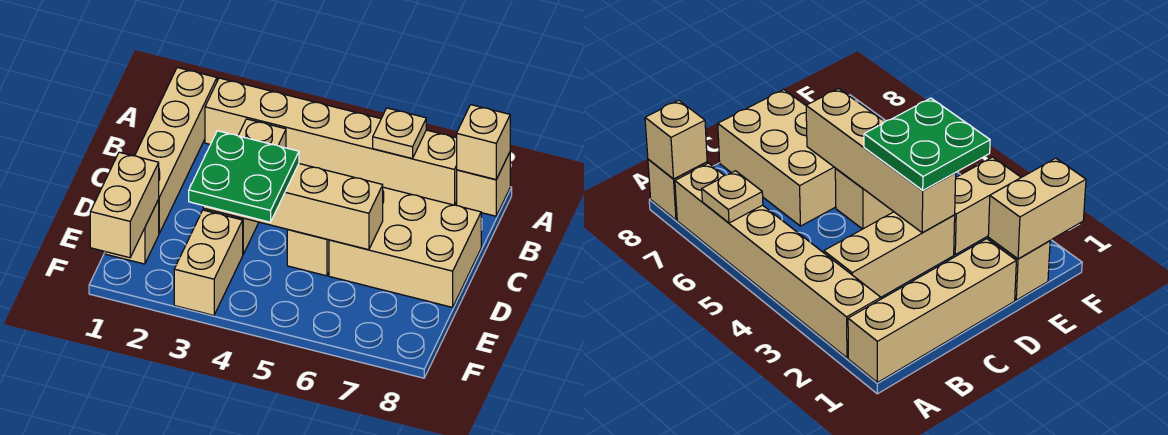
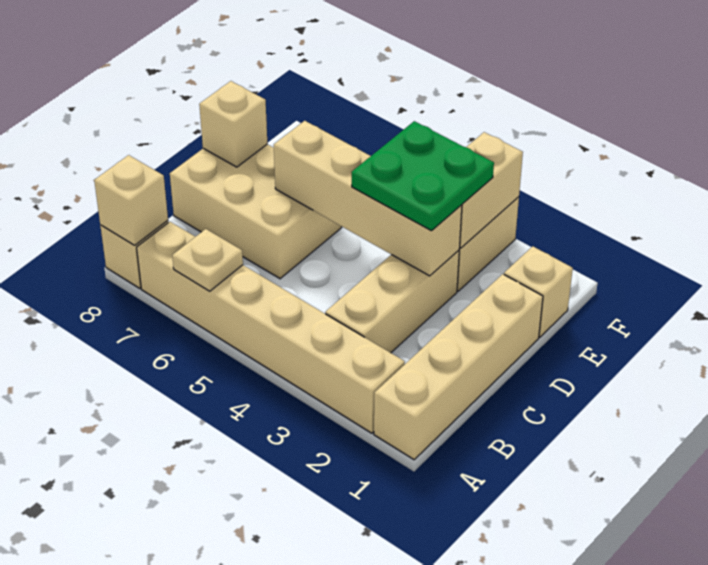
tan 1x1 brick [287,230,329,276] -> tan 1x1 brick moved to [199,81,267,167]
tan 1x2 brick [90,152,159,258] -> tan 1x2 brick moved to [460,132,523,248]

